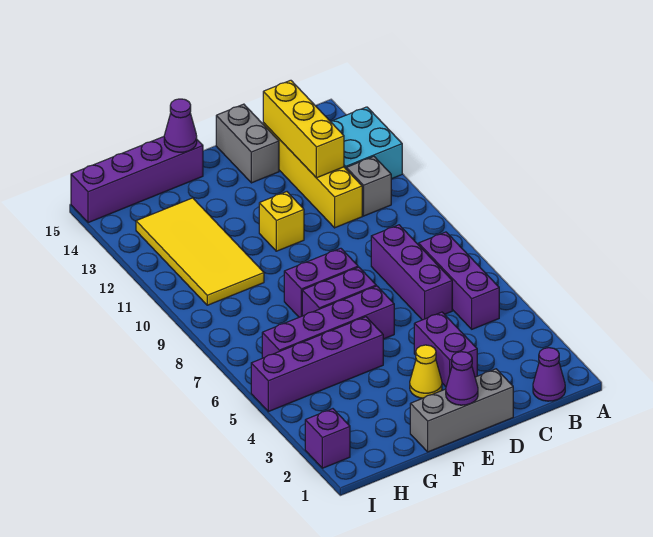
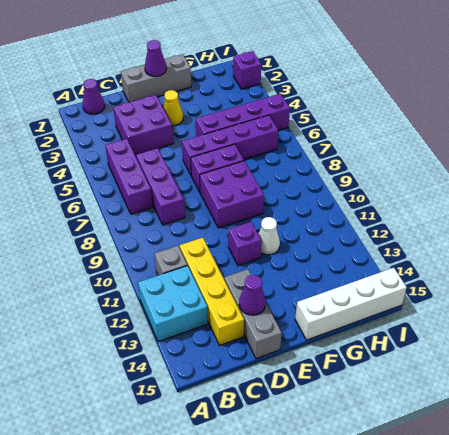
yellow 1x3 brick [263,80,344,178] -> none
purple 1x2 brick [414,312,477,387] -> purple 2x2 brick [113,95,173,155]
grey 1x2 brick [216,104,279,183] -> grey 1x3 brick [224,269,282,359]
purple 1x2 brick [284,248,358,317] -> purple 2x2 brick [200,161,264,228]
yellow 1x1 brick [259,192,304,251] -> purple 1x1 brick [228,222,261,266]
none -> white 1x1 cone [258,217,280,255]
purple 1x4 brick [71,137,203,223] -> white 1x4 brick [295,268,407,340]
purple 1x1 cone [164,99,197,152] -> purple 1x1 cone moved to [239,275,266,315]
yellow 2x4 tile [136,198,264,305] -> none

